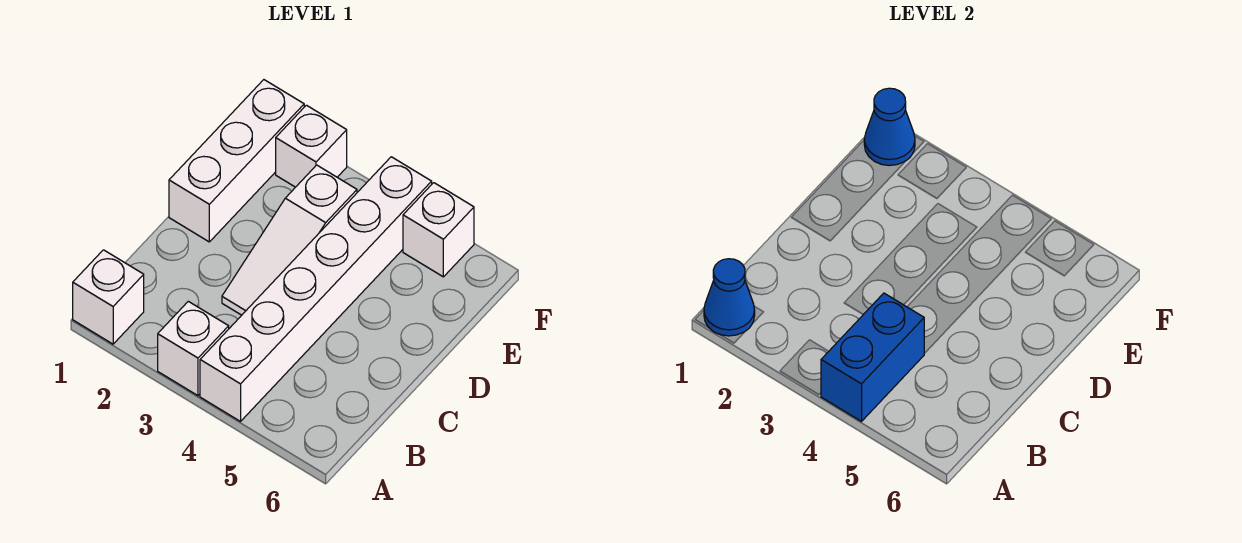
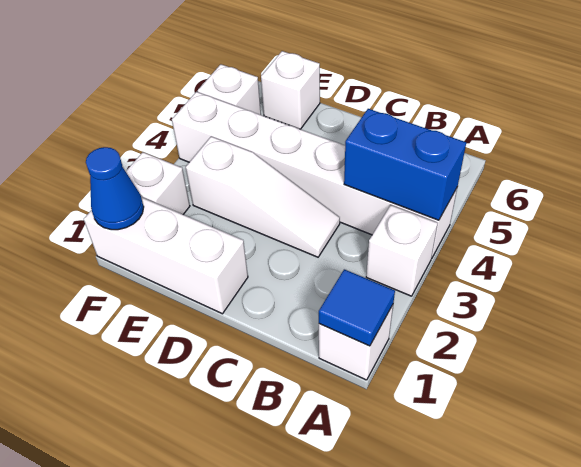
blue 1x1 cone [704,259,755,336] -> blue 1x1 tile [319,269,395,346]
none -> white 1x1 brick [261,51,320,129]

